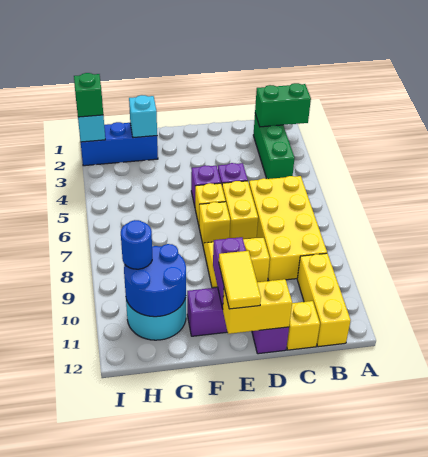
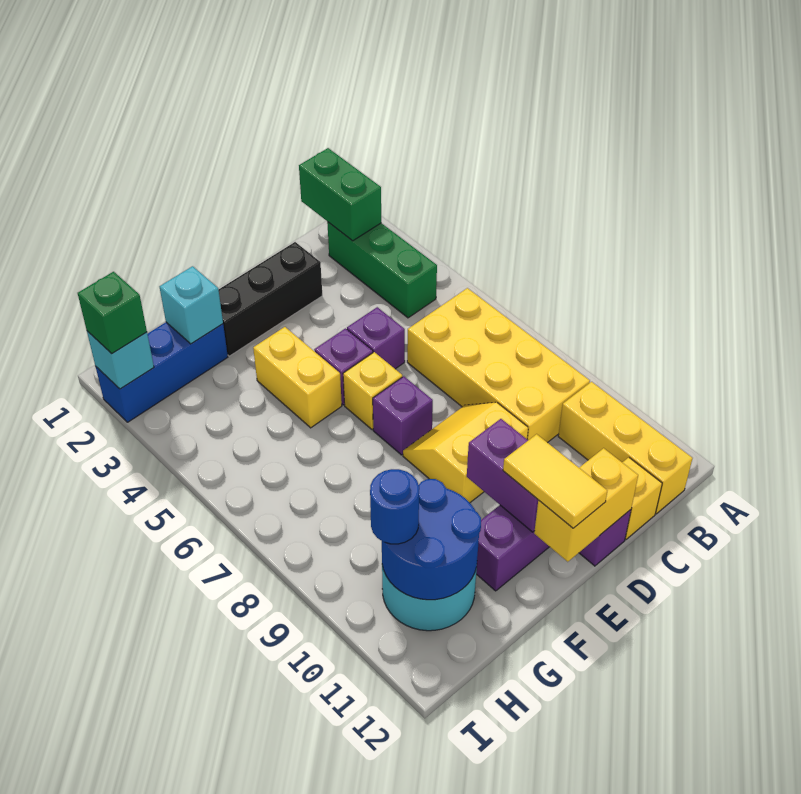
green 1x2 brick [255,83,311,127] -> green 1x2 brick turned to [299,148,381,241]
none -> black 1x3 brick [219,242,322,356]
yellow 1x2 brick [222,181,258,239] -> yellow 1x2 brick moved to [253,327,342,428]
yellow 1x1 brick [199,202,230,244] -> purple 1x1 brick [373,376,433,455]

